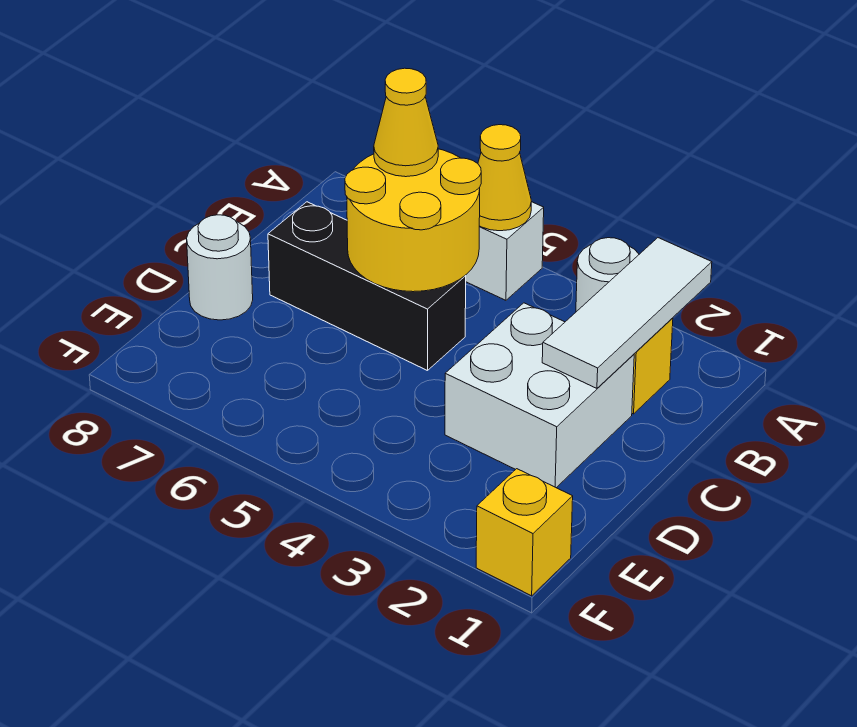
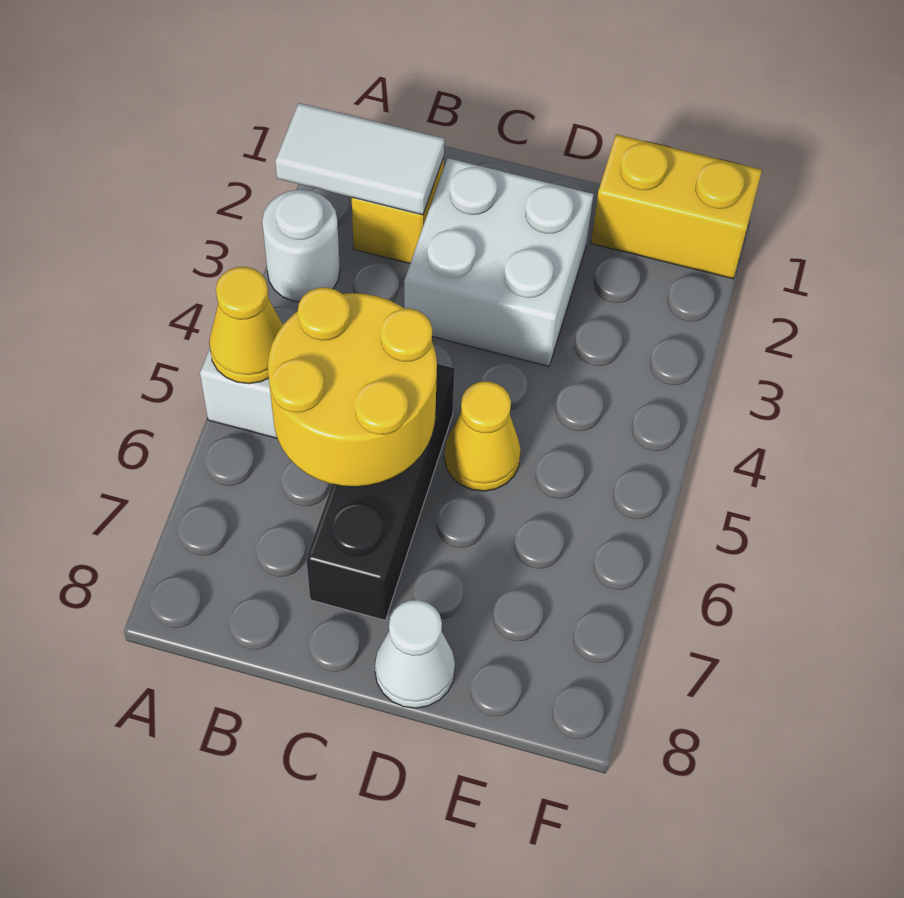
white 1x3 tile [542,238,712,388] -> white 1x2 tile [275,103,444,215]
yellow 1x1 cone [374,68,438,177] -> yellow 1x1 cone moved to [444,381,521,491]
white 1x1 round brick [187,215,253,320] -> white 1x1 cone [375,600,455,708]
yellow 1x1 brick [476,469,573,596] -> yellow 1x2 brick [591,134,762,279]

